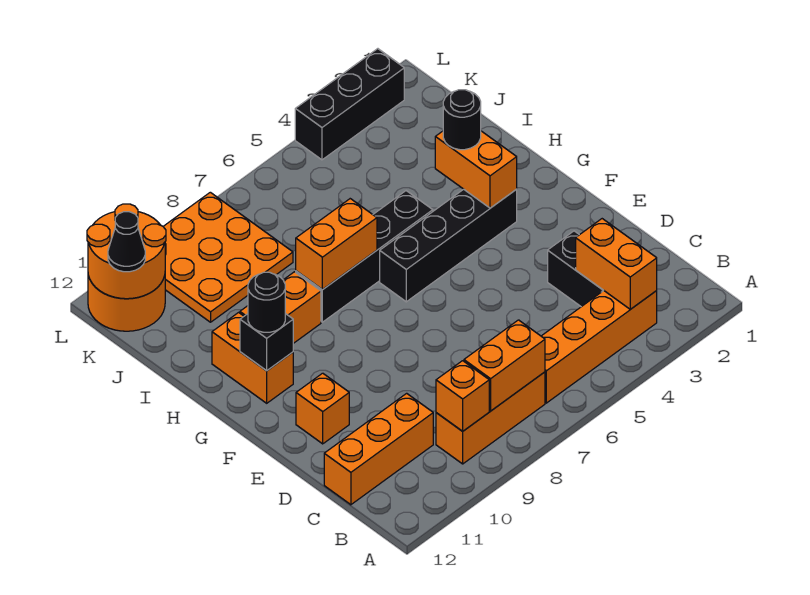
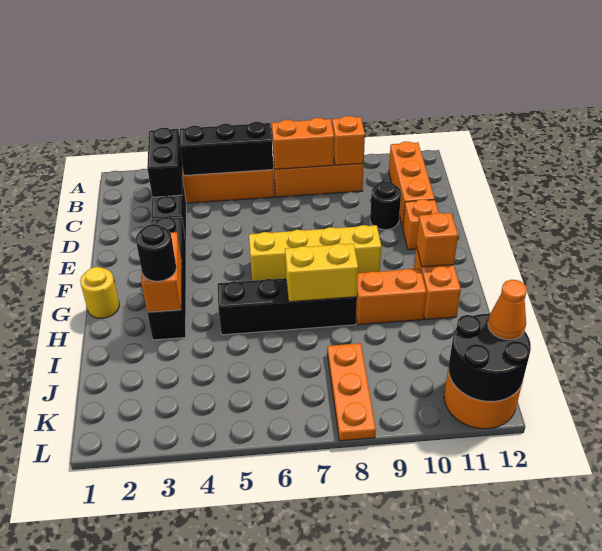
orange 1x2 brick [576,219,657,309] -> black 1x2 brick [147,128,182,197]
orange 1x3 brick [324,393,433,505] -> orange 1x3 brick turned to [389,141,435,228]
none -> yellow 1x4 brick [249,225,381,281]
none -> yellow 1x1 round brick [80,267,119,318]
black 1x4 brick [380,189,517,302] -> black 1x4 brick turned to [147,217,186,340]
black 1x1 brick [240,314,293,371] -> orange 1x1 brick [416,213,458,267]
black 1x1 round brick [248,272,285,332] -> black 1x1 round brick moved to [370,181,401,230]
orange 1x2 brick [296,199,377,290] -> yellow 1x2 brick [285,244,358,302]
orange 3x3 plate [163,192,293,322] -> orange 1x3 plate [327,343,376,441]
orange 2x2 round brick [87,204,166,299] -> black 2x2 round brick [448,314,531,401]
black 1x1 cone [108,212,145,272] -> orange 1x1 cone [488,280,527,340]
black 1x3 brick [295,49,404,160] -> black 1x3 brick moved to [180,122,273,175]

